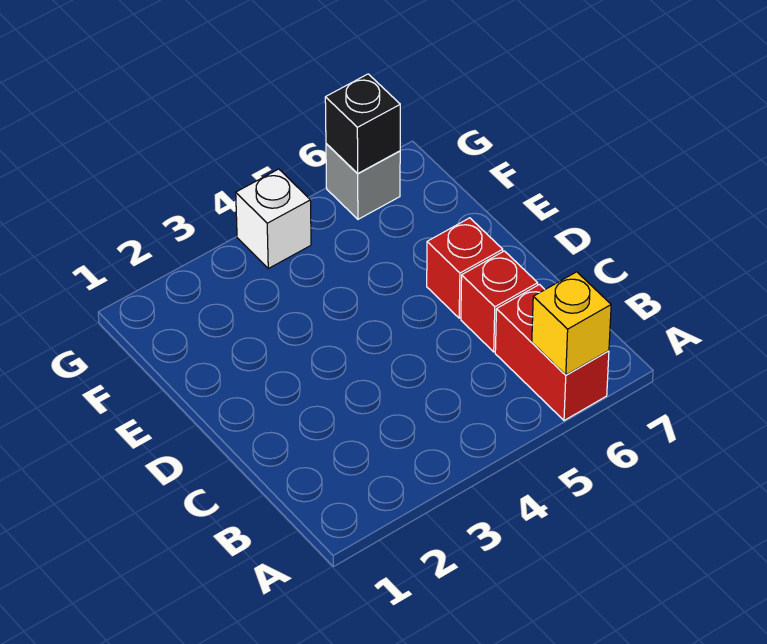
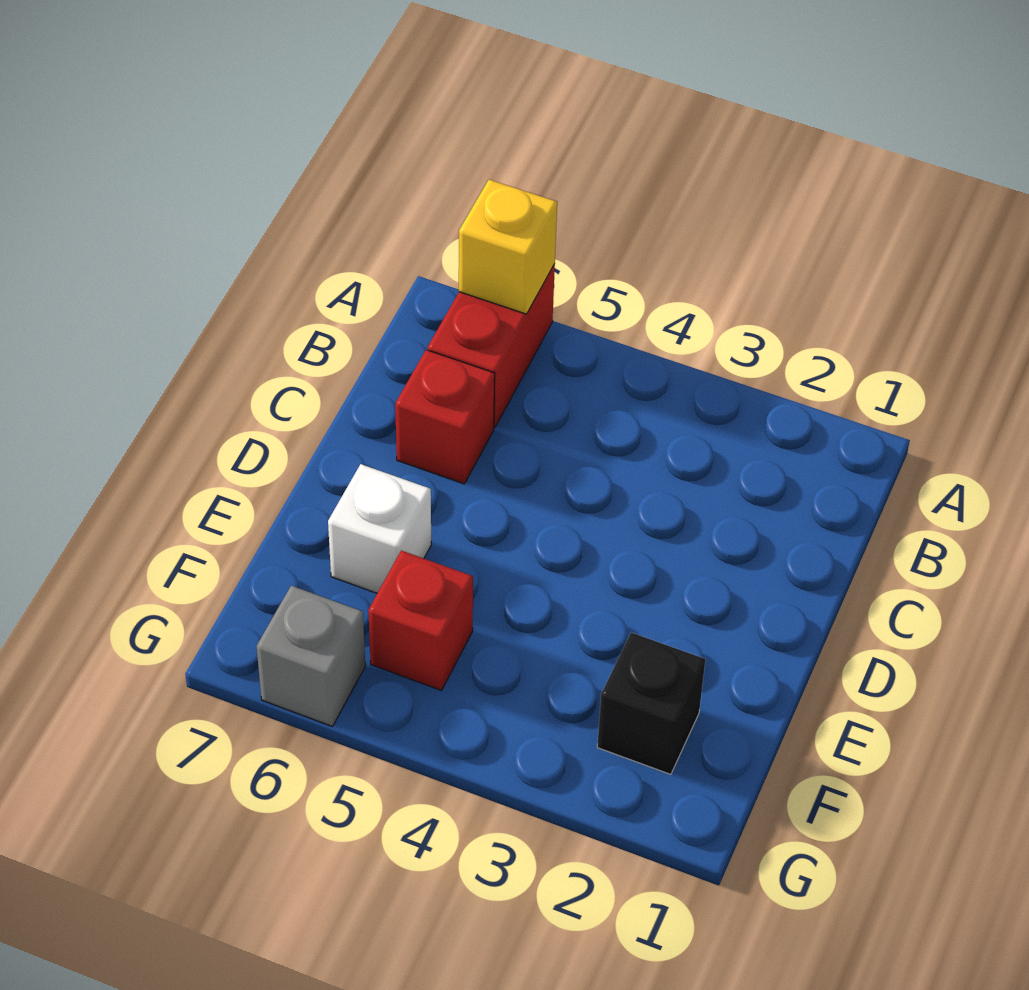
red 1x1 brick [427,218,503,318] -> red 1x1 brick moved to [368,551,473,690]
white 1x1 brick [236,169,311,268] -> white 1x1 brick moved to [328,464,431,593]
black 1x1 brick [325,74,400,174] -> black 1x1 brick moved to [597,633,706,774]

